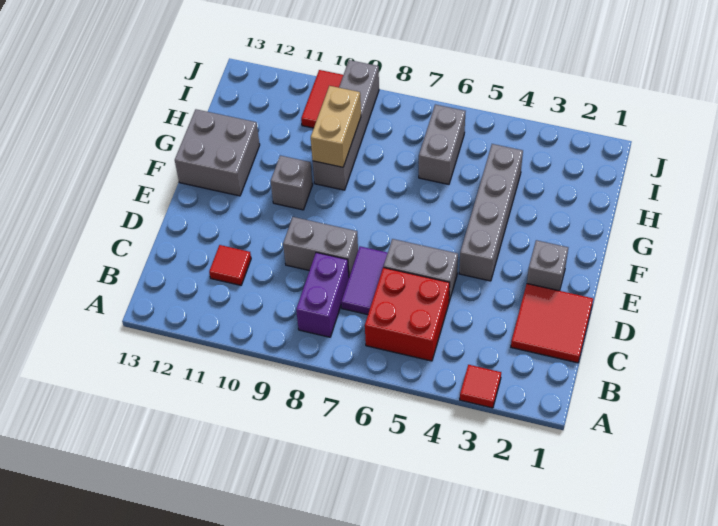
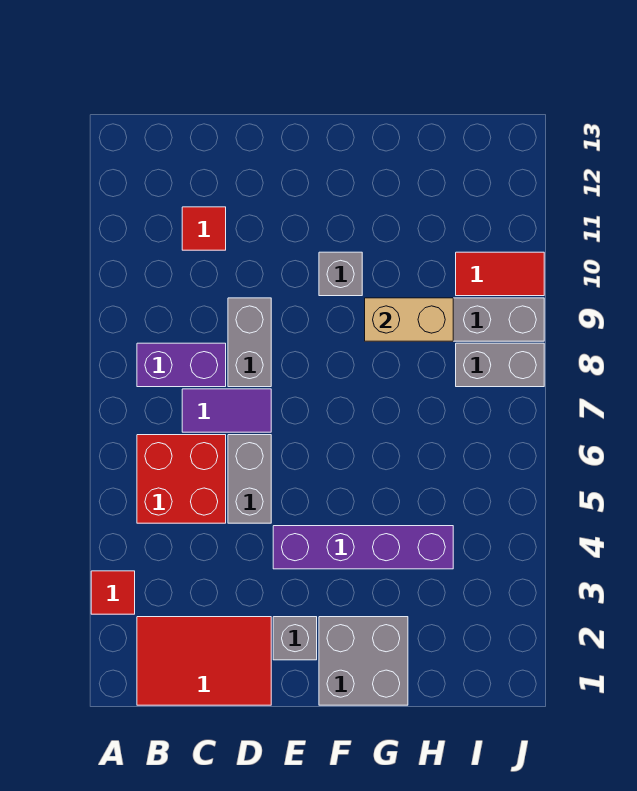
red 2x2 tile [511,284,593,363] -> red 2x3 tile [137,617,271,705]
grey 1x4 brick [459,144,523,281] -> purple 1x4 brick [273,526,453,569]
grey 2x2 brick [175,109,260,196] -> grey 2x2 brick moved to [319,617,408,705]
grey 1x2 brick [419,105,466,184] -> grey 1x2 brick moved to [456,343,544,387]

